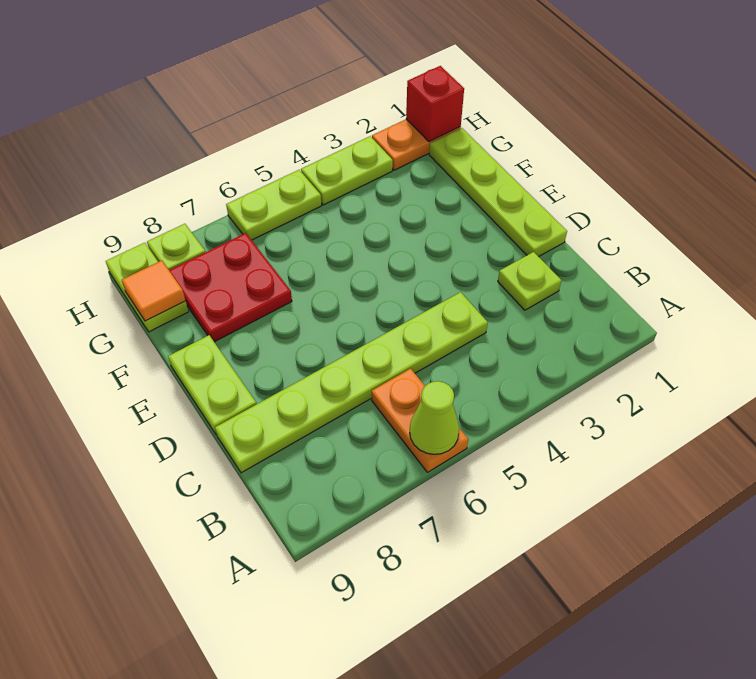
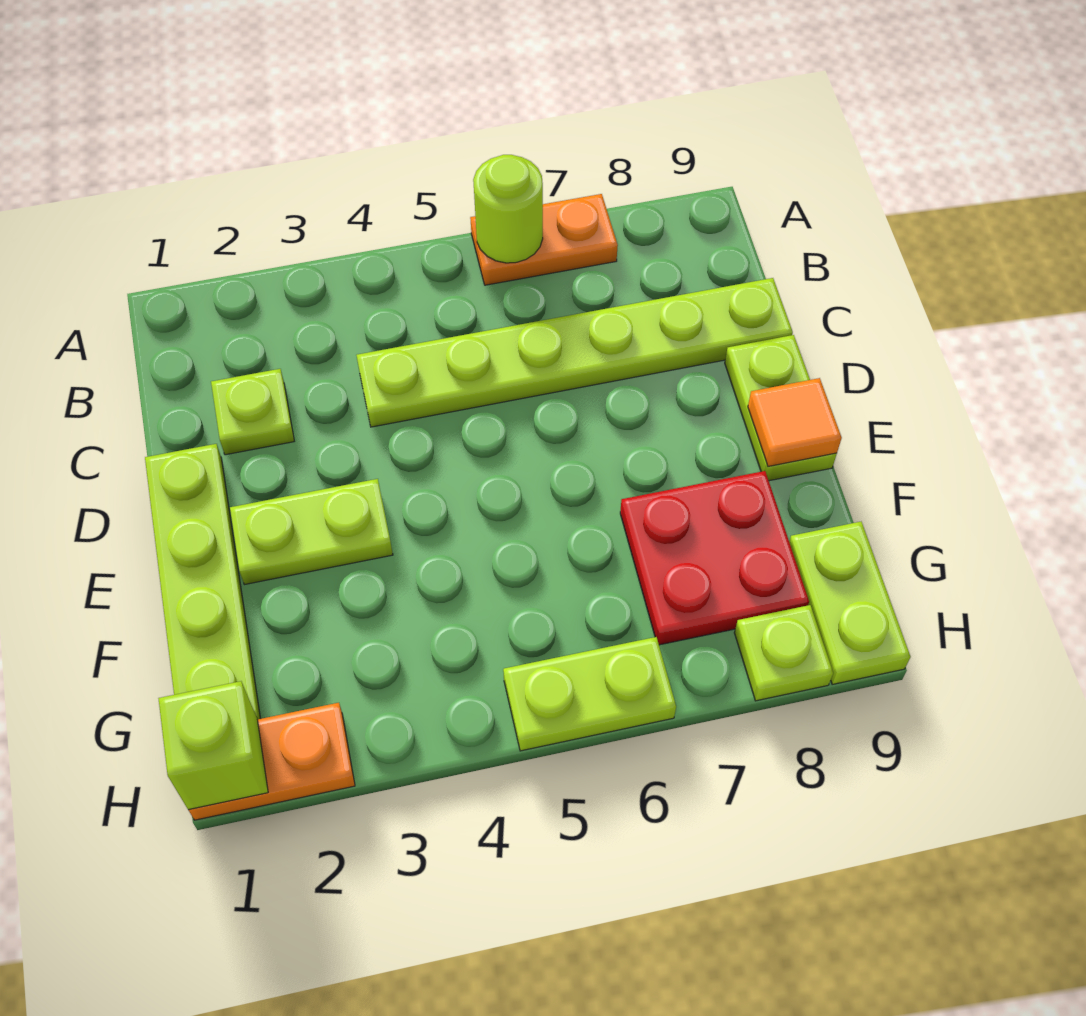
orange 1x2 plate [372,369,468,472] -> orange 1x2 plate turned to [470,194,618,285]
lime 1x1 cone [410,381,459,454] -> lime 1x1 round brick [473,155,543,263]
orange 1x1 tile [122,261,186,321] -> orange 1x1 tile moved to [748,378,842,466]
red 1x1 brick [406,66,464,141] -> lime 1x1 brick [158,681,268,810]
lime 1x2 plate [301,136,393,205] -> lime 1x2 plate moved to [230,479,393,585]

